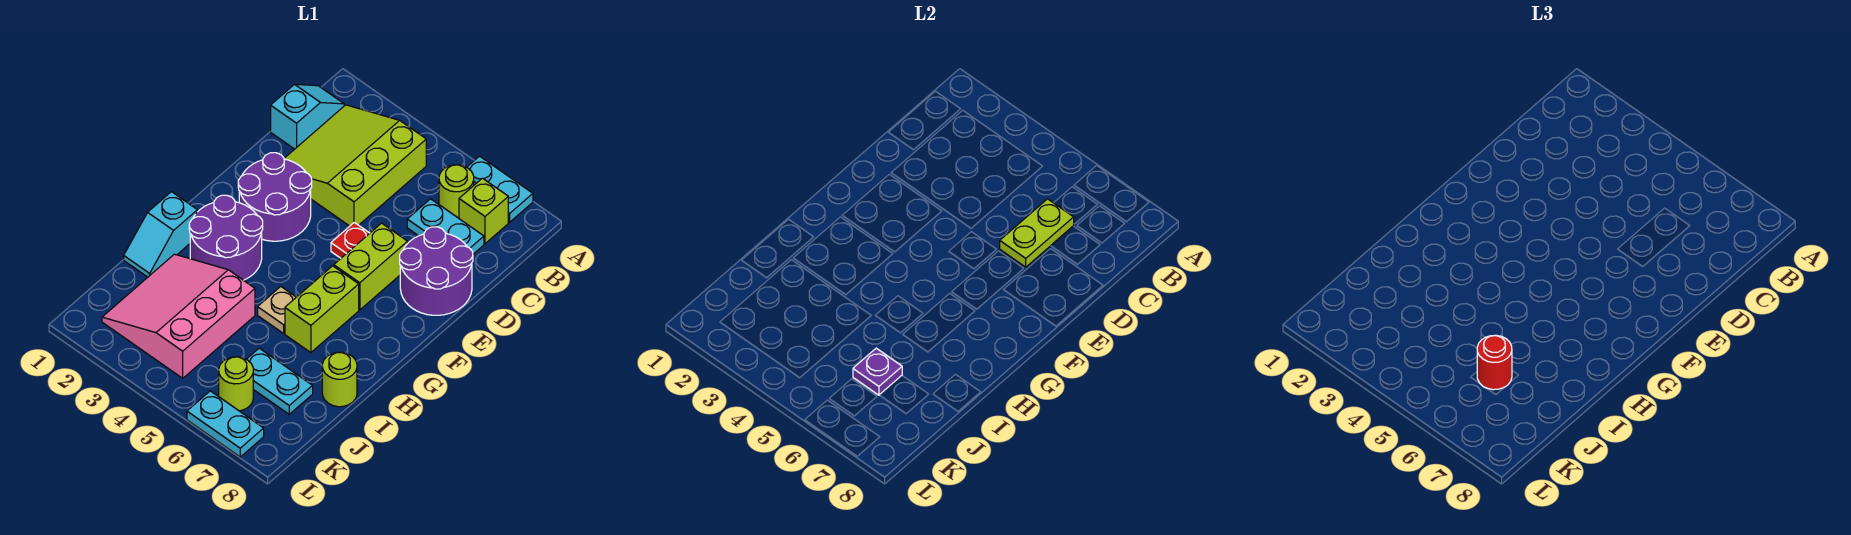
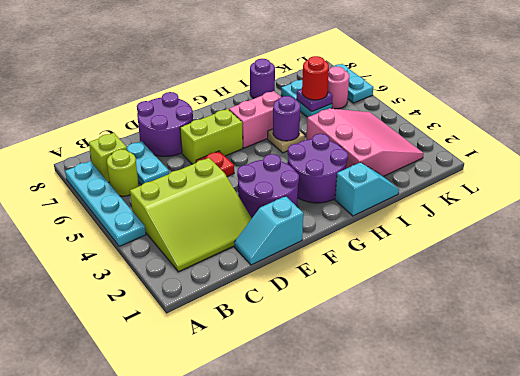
cyan 1x2 plate [467,156,533,222] -> cyan 1x4 plate [65,161,146,246]
cyan 1x2 slope [271,84,344,149] -> cyan 1x2 slope moved to [234,196,303,265]
lime 1x2 plate [1000,199,1074,267] -> none
lime 1x2 brick [285,266,359,353] -> pink 1x2 brick [229,91,281,148]
none -> purple 1x1 round brick [273,96,300,141]
pink 3x3 slope [102,254,255,378] -> pink 3x3 slope turned to [306,108,424,176]
lime 1x1 round brick [322,352,357,407] -> purple 1x1 round brick [250,59,275,98]
lime 1x1 round brick [219,357,253,411] -> pink 1x1 round brick [328,66,349,109]

